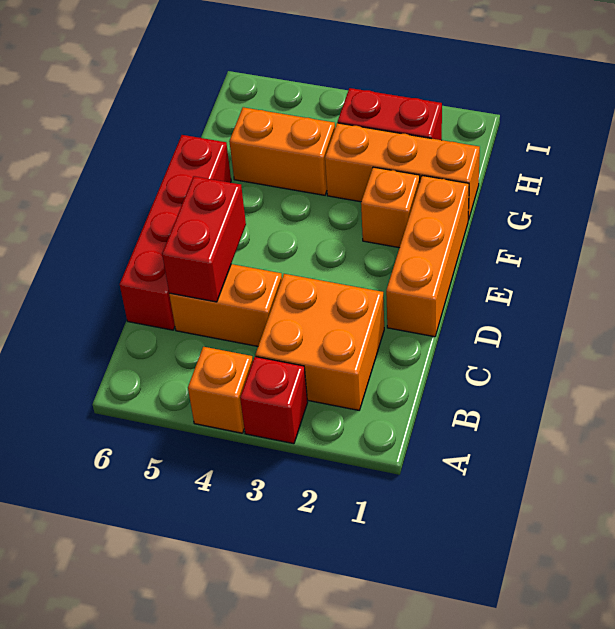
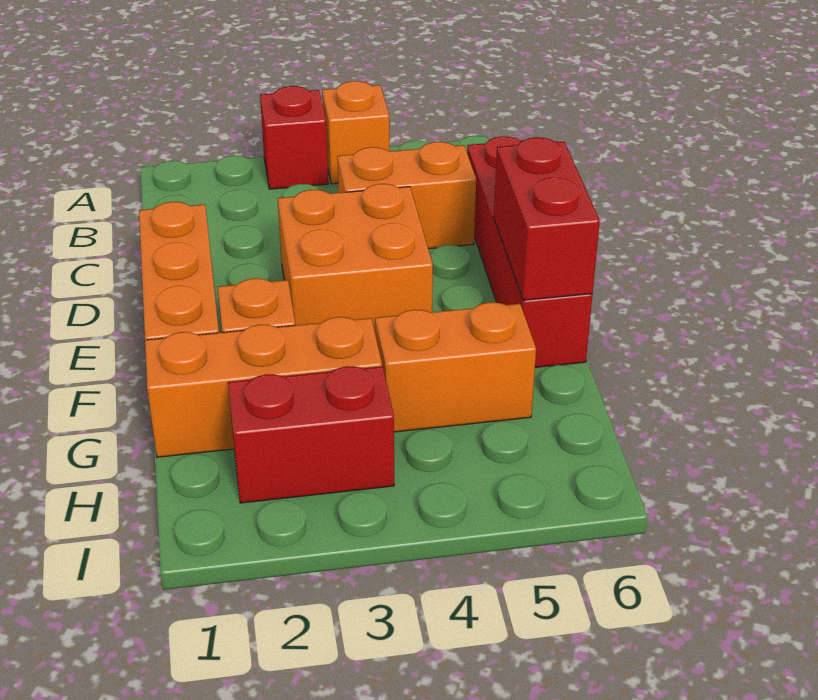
orange 2x2 brick [255,274,384,410] -> orange 2x2 brick moved to [278,184,433,331]
red 1x2 brick [162,176,246,302] -> red 1x2 brick moved to [494,137,600,300]

